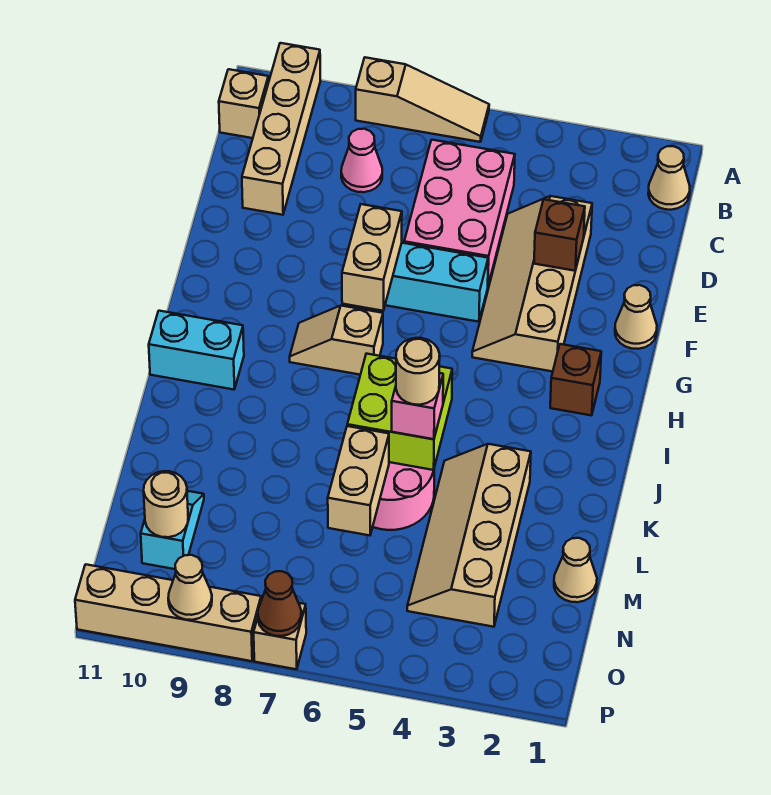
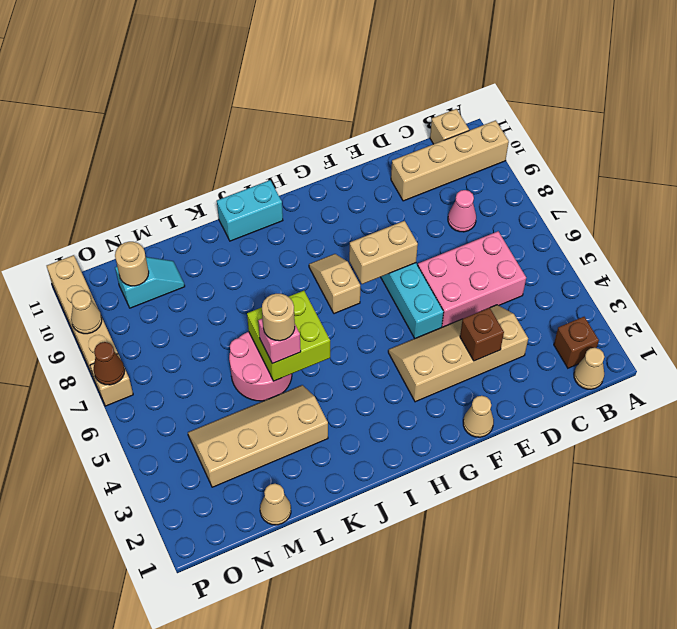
tan 1x3 slope [356,57,489,142] -> none
brown 1x1 brick [550,344,601,416] -> brown 1x1 brick moved to [554,317,599,368]
cyan 1x2 brick [149,311,244,390] -> cyan 1x2 brick turned to [217,180,283,241]
tan 1x2 brick [328,426,389,535] -> none

